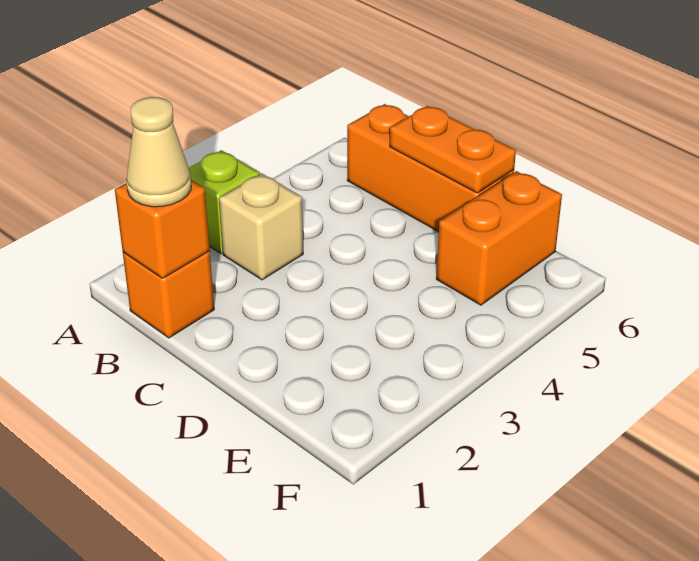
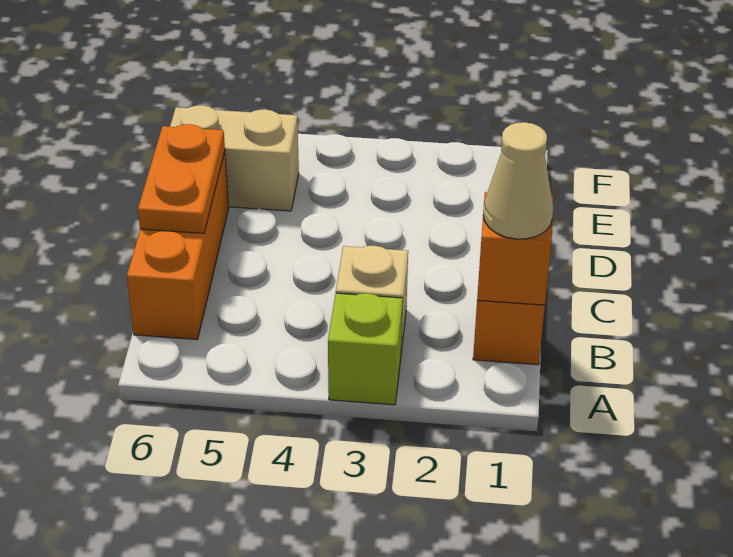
orange 1x2 brick [436,171,562,305] -> tan 1x2 brick [170,105,299,211]

